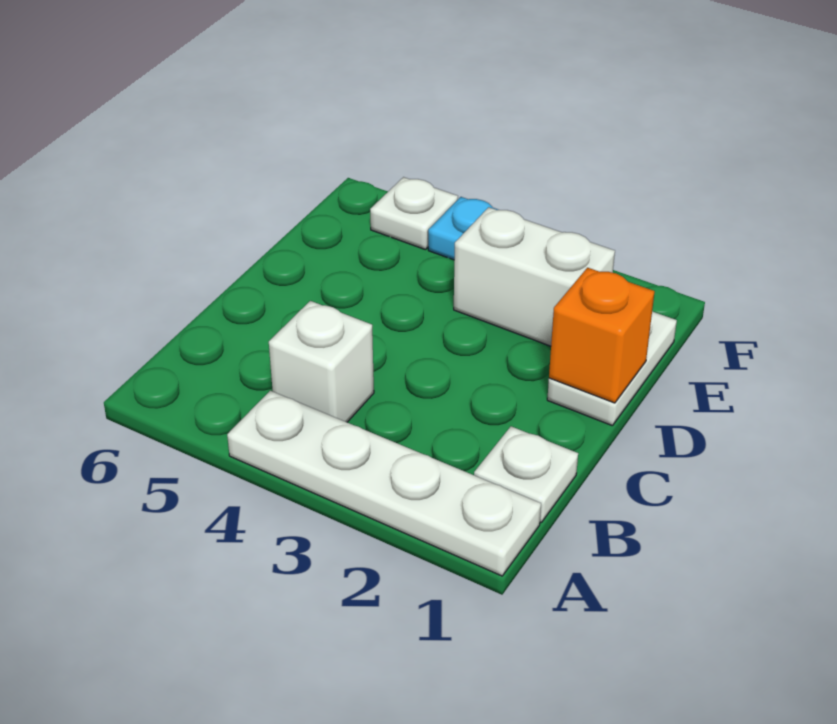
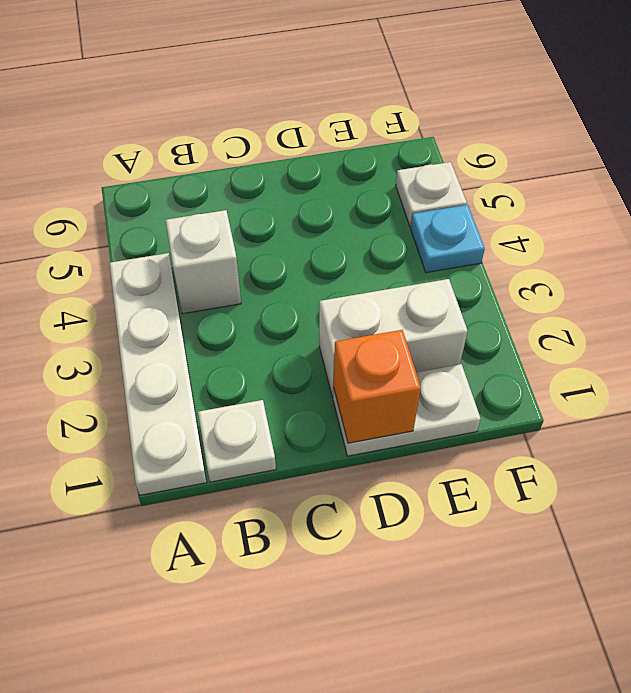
white 1x2 brick [454,207,615,346] -> white 1x2 brick turned to [319,279,468,397]

